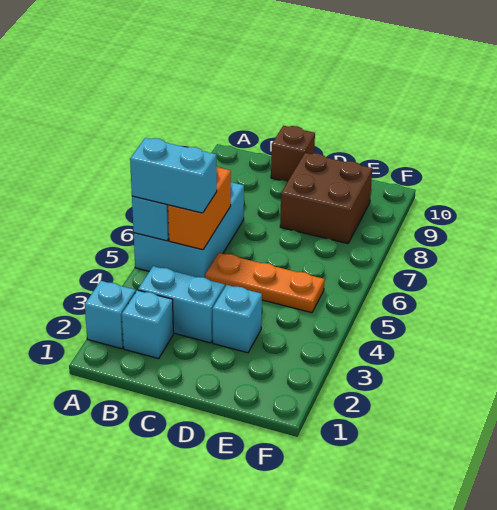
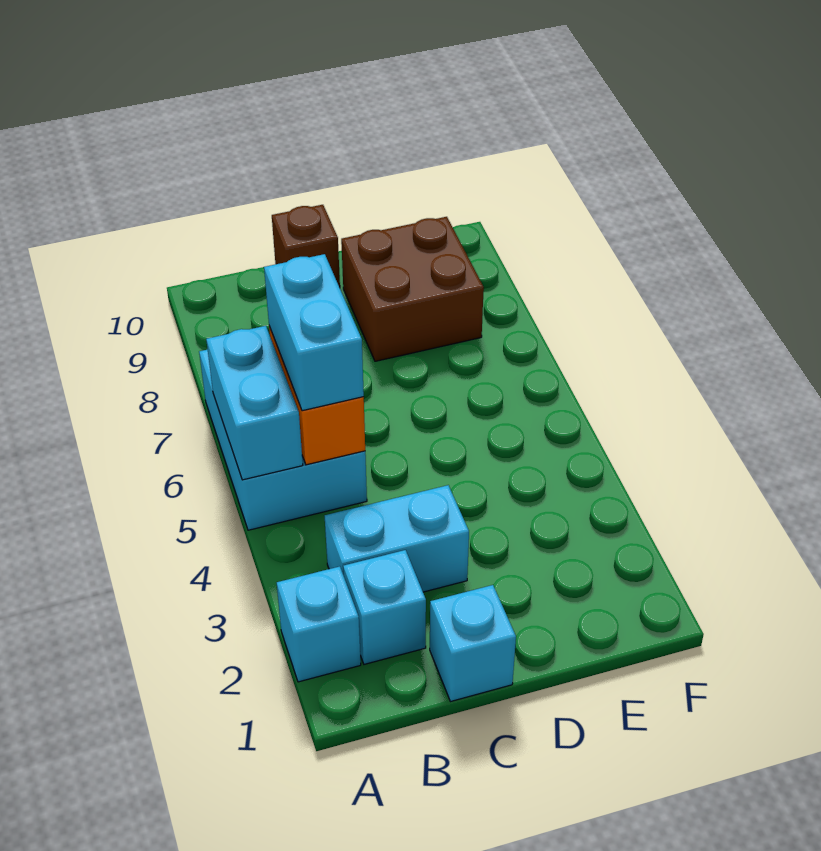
cyan 1x2 brick [130,138,217,213] -> cyan 1x2 brick turned to [264,254,364,411]
orange 1x3 plate [205,253,325,313] -> none
cyan 1x1 brick [212,285,262,353] -> cyan 1x1 brick moved to [430,585,516,702]

